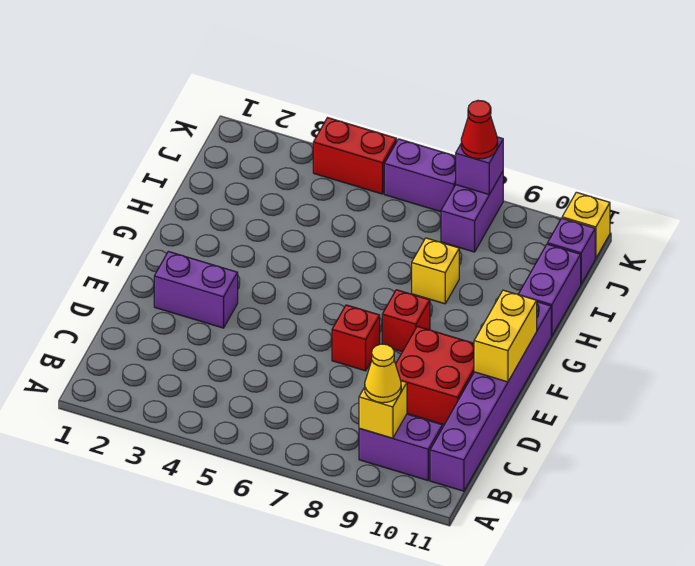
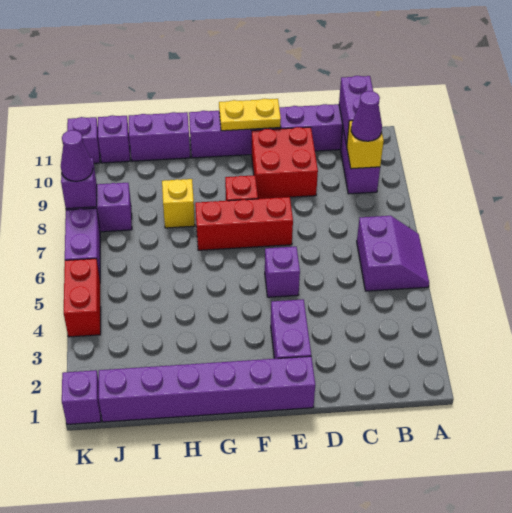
none -> purple 2x2 slope [357,216,429,291]
yellow 1x1 cone [365,344,401,403] -> purple 1x1 cone [351,91,382,141]
none -> purple 1x2 brick [339,76,373,146]
none -> purple 1x6 brick [99,356,315,422]
none -> purple 1x1 brick [265,247,300,297]
red 1x1 brick [332,305,380,371] -> red 1x3 brick [195,197,293,250]
yellow 1x2 brick [474,290,537,382] -> yellow 1x2 plate [219,99,281,131]
none -> purple 1x1 brick [62,370,101,424]
red 1x1 cone [461,100,498,159] -> purple 1x1 cone [61,130,93,181]
yellow 1x1 brick [562,192,610,258] -> purple 1x1 brick [67,117,100,163]

